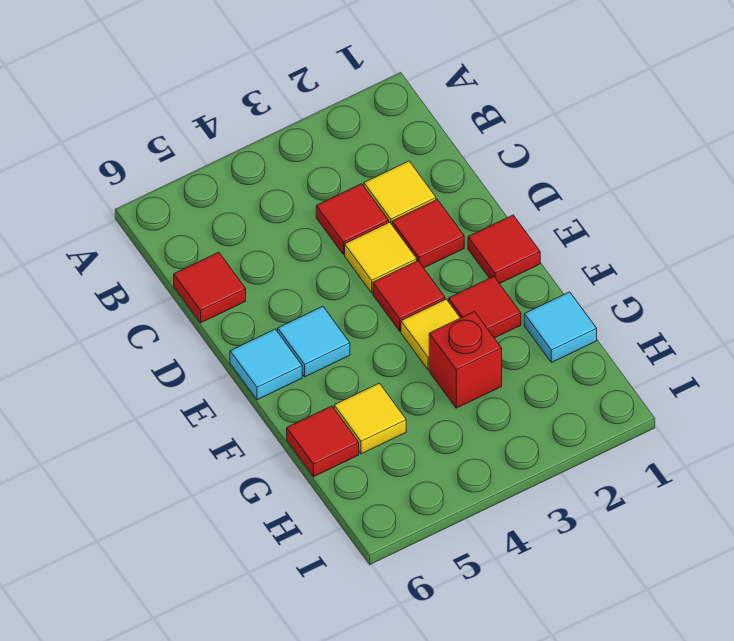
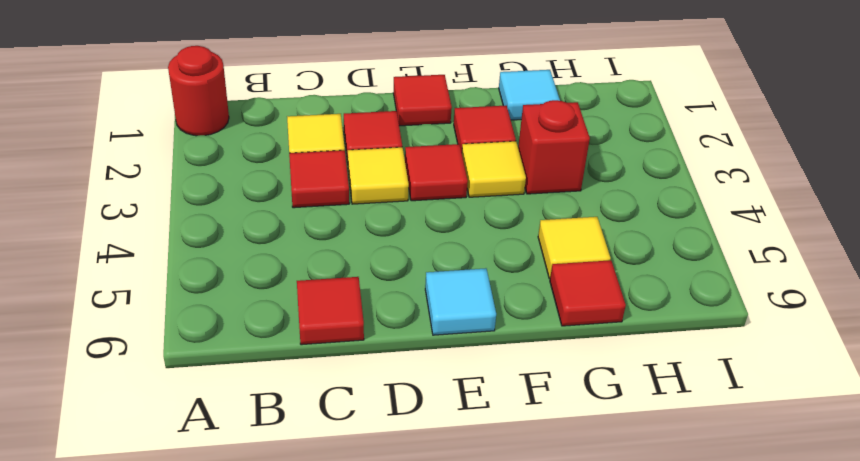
none -> red 1x1 round brick [168,46,229,136]
cyan 1x1 tile [278,306,350,377] -> none

